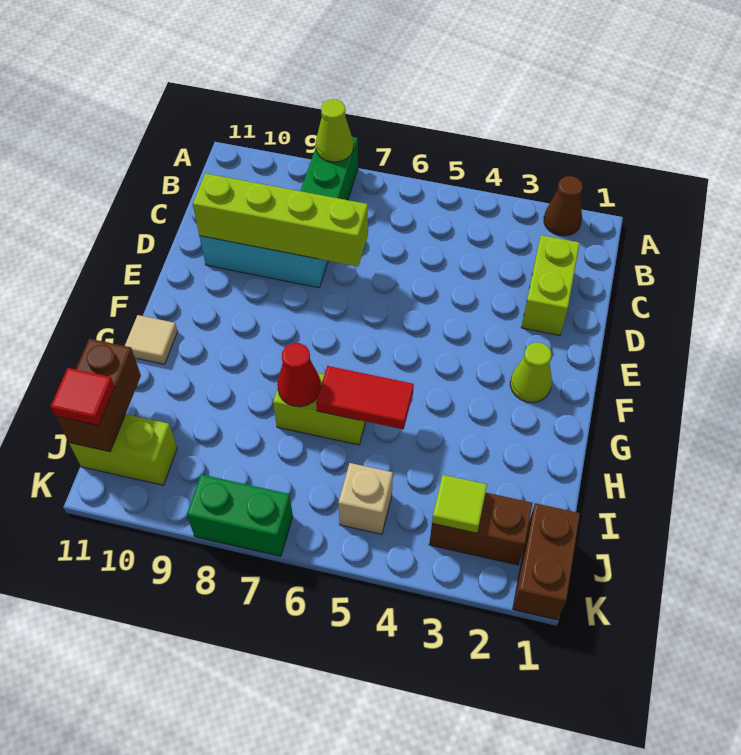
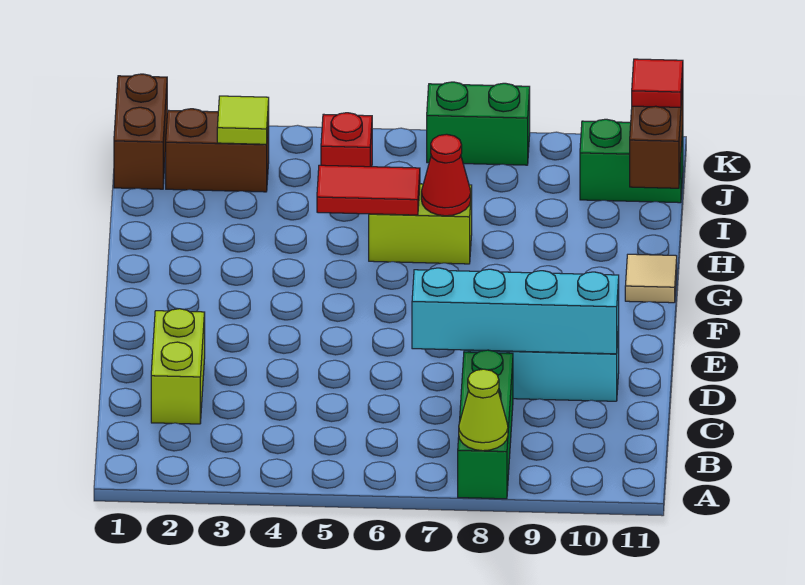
brown 1x1 cone [544,176,583,236] -> none
lime 1x4 brick [193,173,368,267] -> cyan 1x4 brick [412,268,619,354]
lime 1x1 cone [510,343,552,403] -> none
tan 1x1 brick [338,463,393,534] -> red 1x1 brick [321,113,372,167]
lime 1x2 brick [69,414,177,485] -> green 1x2 brick [580,119,683,203]

